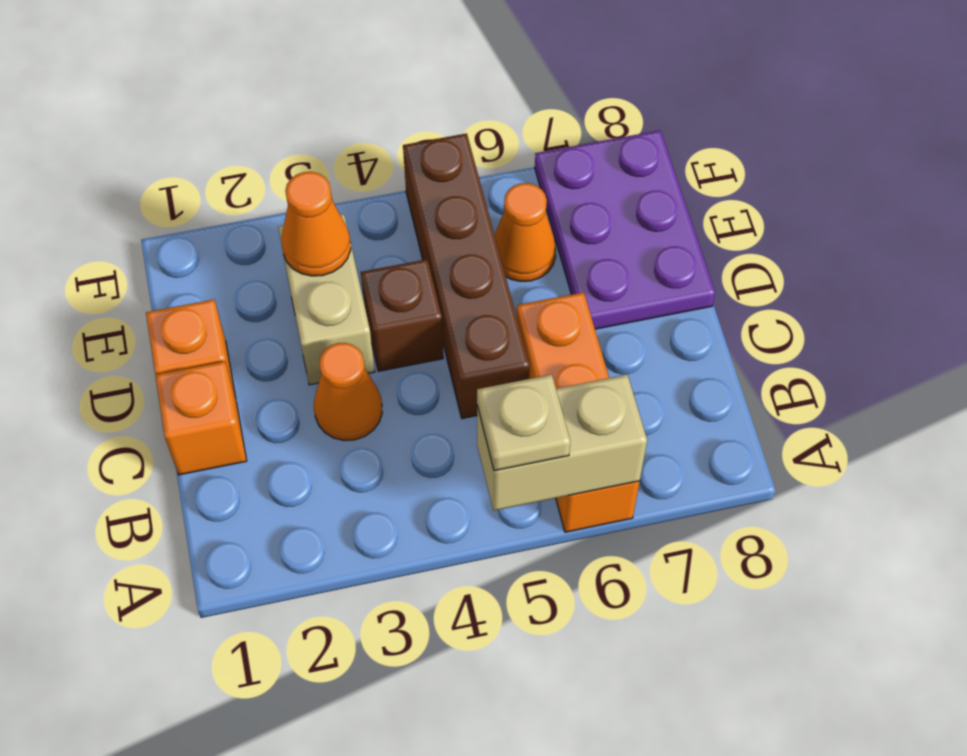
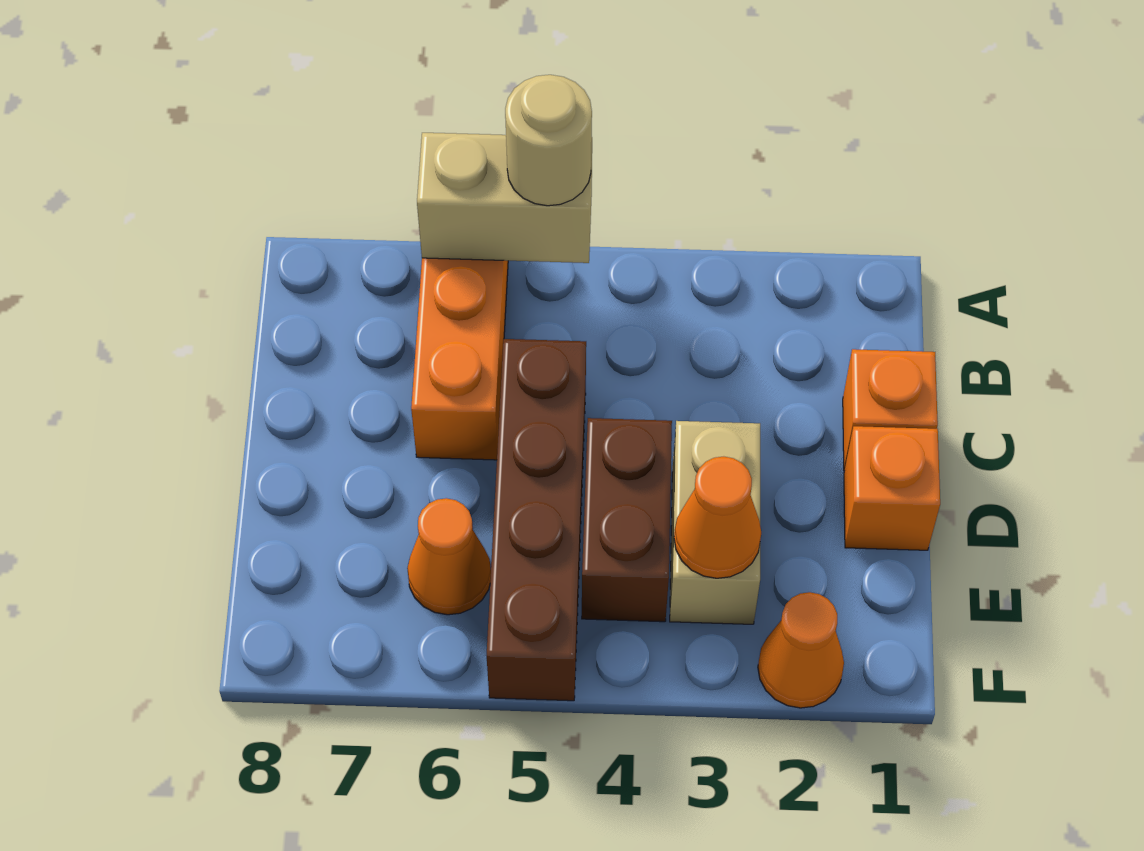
tan 1x1 plate [477,375,570,471] -> tan 1x1 round brick [505,75,592,206]
orange 1x1 cone [314,343,382,441] -> orange 1x1 cone moved to [758,592,844,708]
brown 1x1 brick [361,259,443,371] -> brown 1x2 brick [582,418,672,622]
purple 2x3 plate [535,130,715,329] -> none

